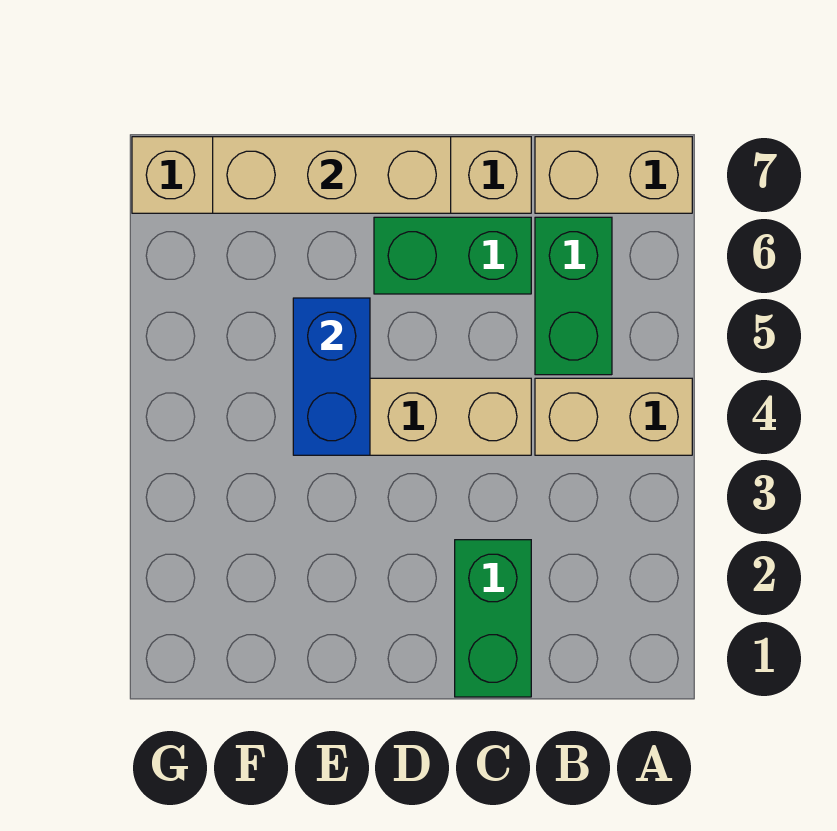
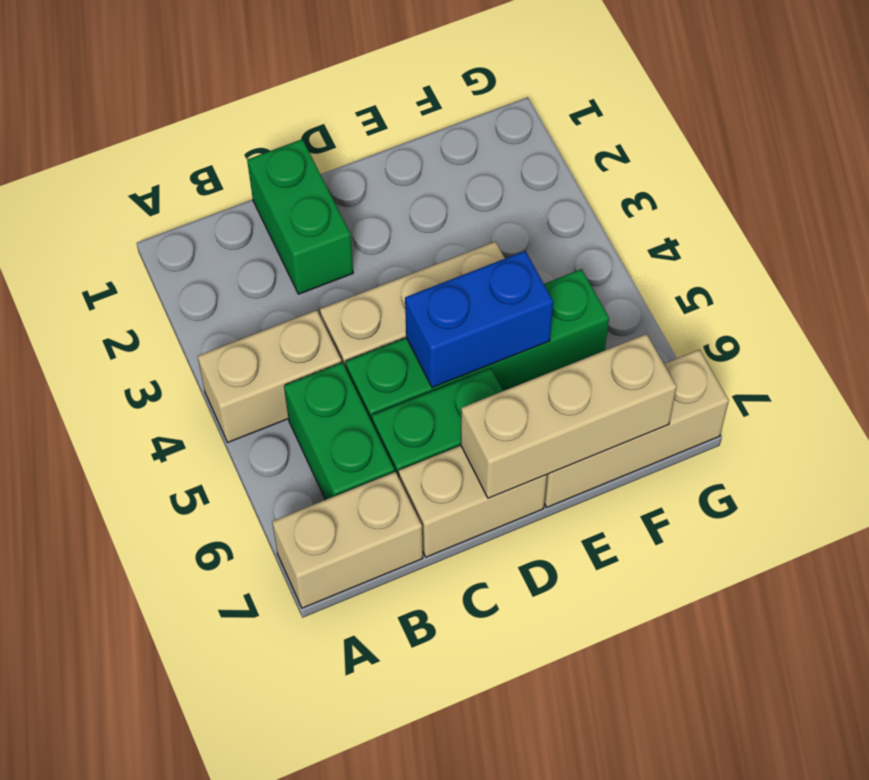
none -> green 1x4 brick [346,269,609,422]
blue 1x2 brick [293,298,370,455] -> blue 1x2 brick turned to [405,251,553,388]

